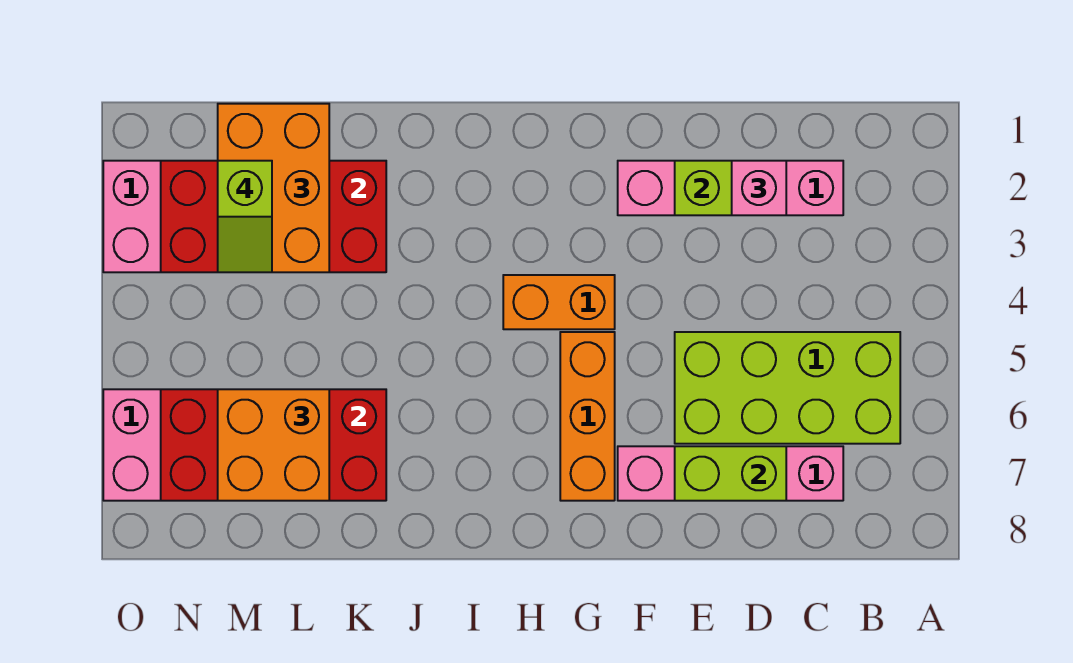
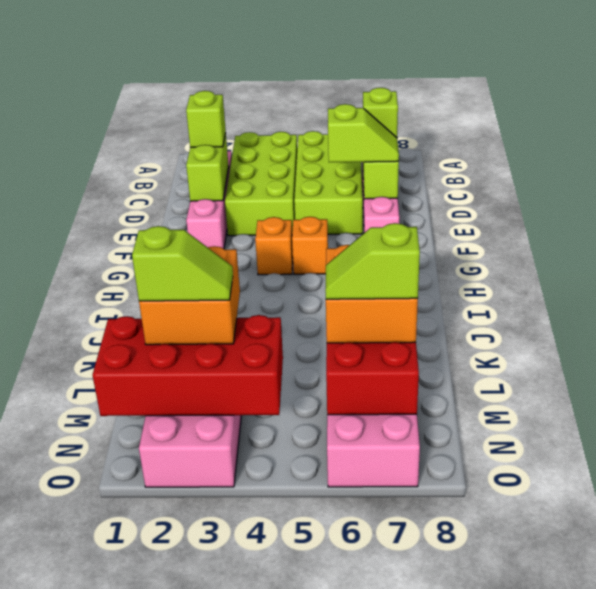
none -> lime 2x4 brick [225,132,297,236]
pink 1x1 brick [732,161,786,215] -> lime 1x1 brick [186,91,226,147]
none -> lime 1x1 brick [363,88,398,137]
none -> lime 1x2 slope [328,104,399,162]
orange 1x2 brick [503,275,615,329] -> orange 1x1 brick [255,217,293,275]
orange 1x3 brick [560,332,615,501] -> orange 1x1 brick [292,217,328,274]
red 2x4 brick [161,161,386,272] -> red 2x4 brick turned to [93,315,283,416]
orange 2x3 brick [218,104,329,272] -> orange 2x2 brick [139,246,240,345]
none -> lime 1x2 slope [325,223,420,299]

